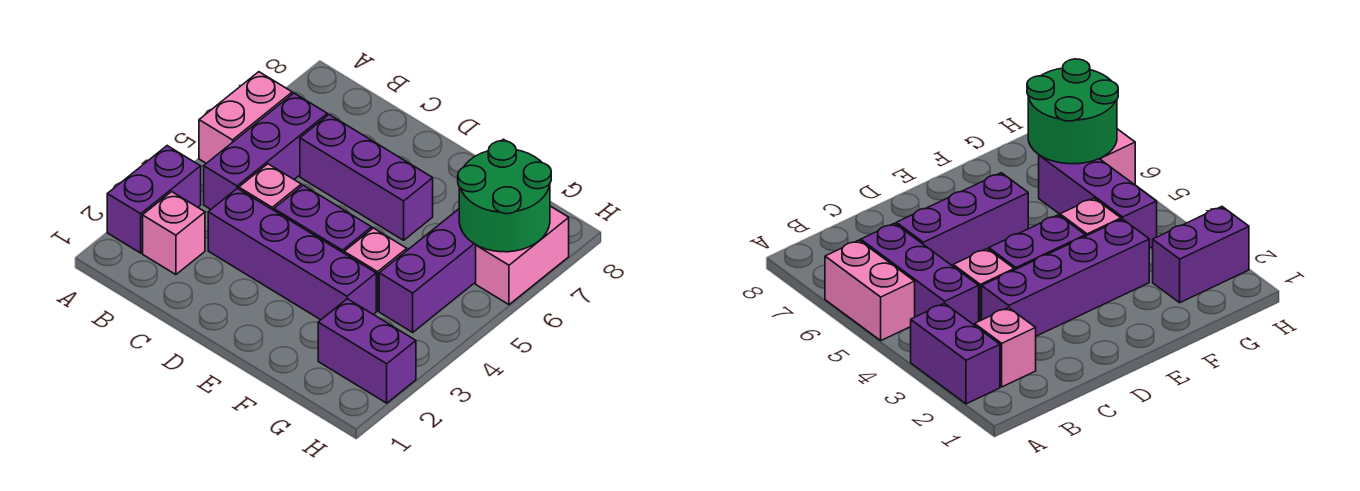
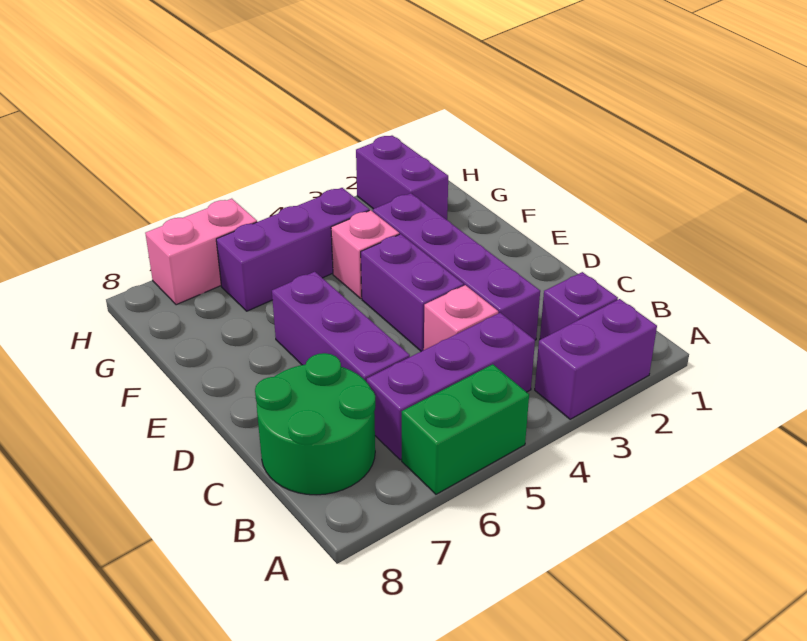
pink 1x2 brick [199,72,292,163] -> green 1x2 brick [402,364,529,494]
pink 1x1 brick [143,192,205,275] -> purple 1x1 brick [540,272,618,340]
green 2x2 round brick [458,141,551,252] -> green 2x2 round brick moved to [255,353,375,495]

